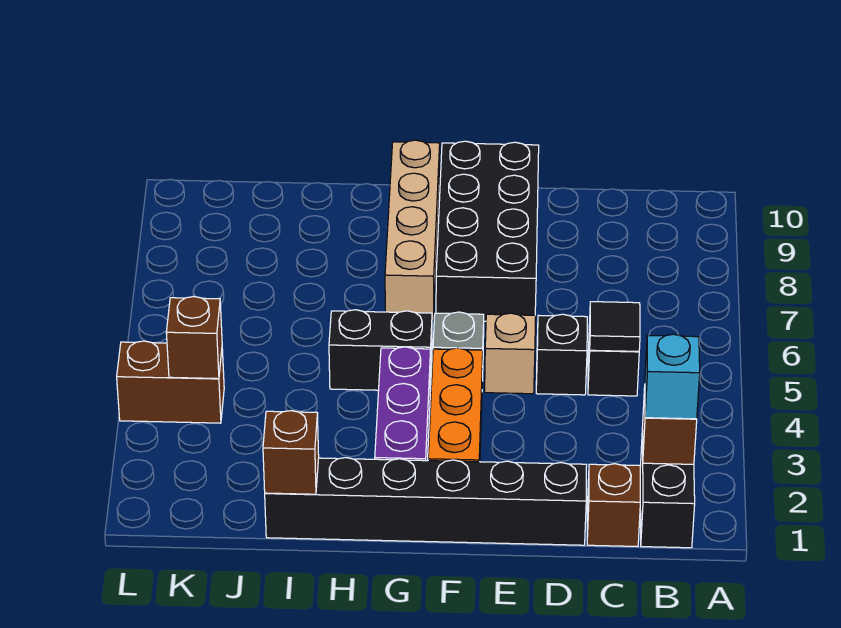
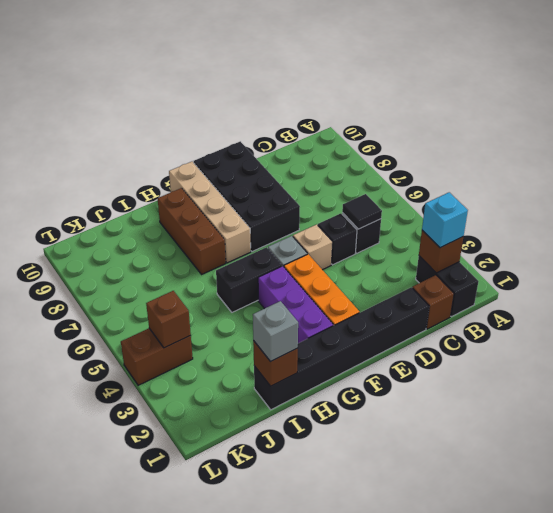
none -> brown 1x3 brick [158,188,226,274]
none -> grey 1x1 brick [253,301,298,362]

